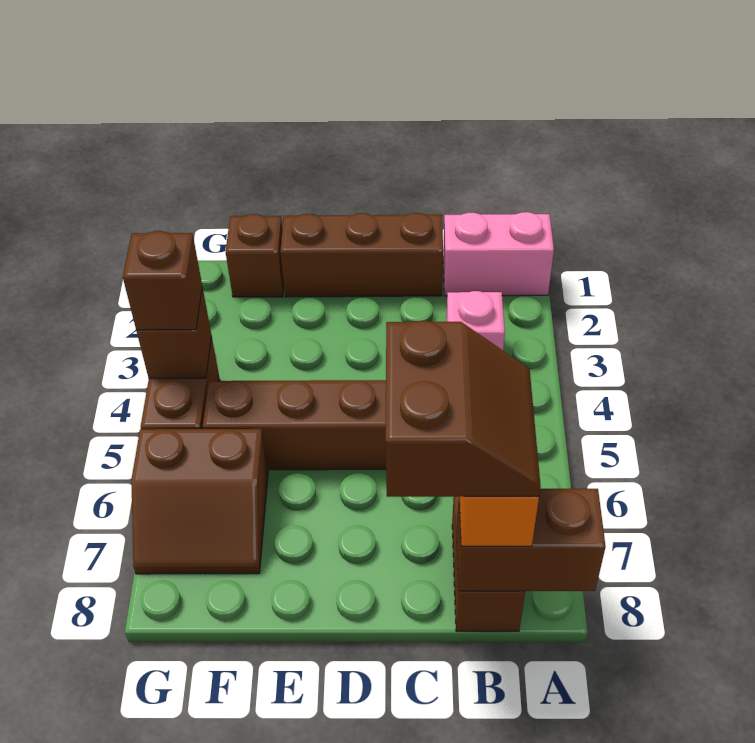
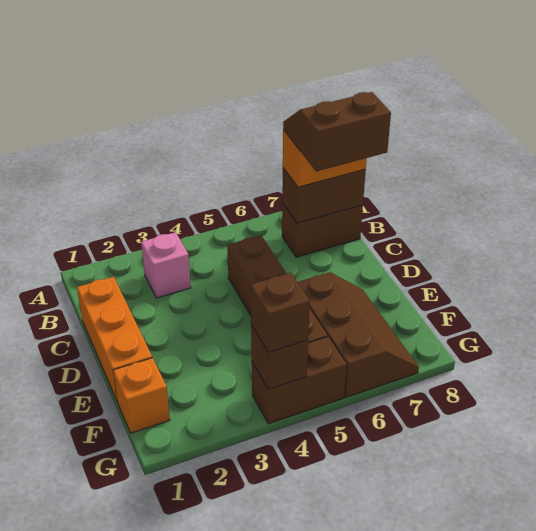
pink 1x2 brick [443,212,554,296] -> none
brown 1x2 brick [457,489,606,591] -> brown 1x2 brick turned to [282,168,366,223]
brown 1x3 brick [280,213,443,297] -> orange 1x3 brick [77,277,152,402]
brown 1x1 brick [226,214,284,297] -> orange 1x1 brick [113,358,170,433]
brown 2x2 slope [131,429,268,574] -> brown 2x3 slope [298,272,419,397]

